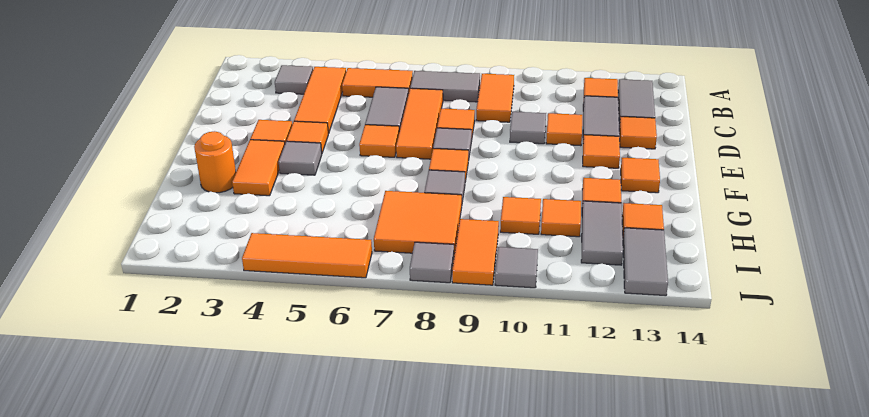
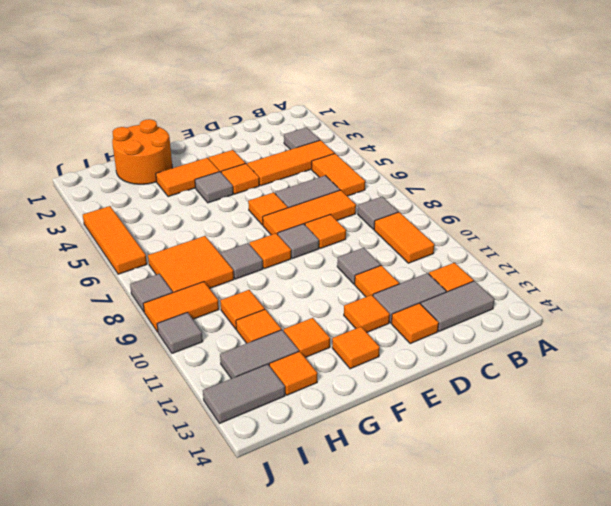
grey 1x2 tile [410,71,480,102] -> grey 1x1 tile [358,197,398,229]
orange 1x2 tile [476,74,514,122] -> orange 1x2 tile turned to [374,212,434,263]
orange 1x1 round brick [194,131,236,193] -> orange 2x2 round brick [112,119,172,184]

